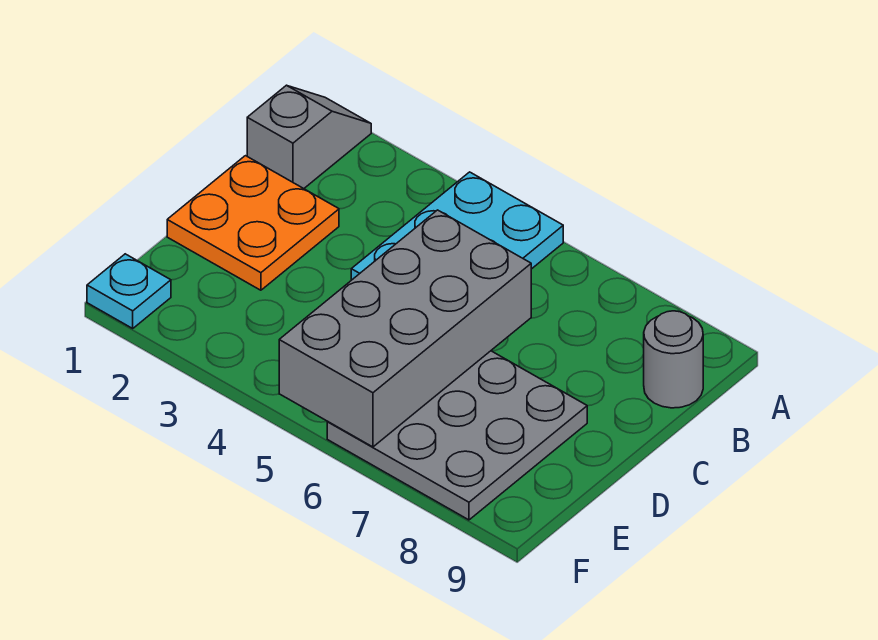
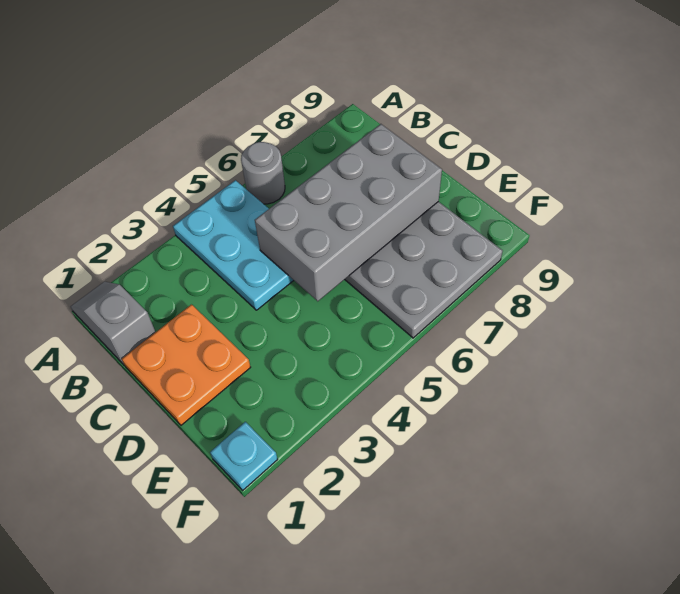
grey 1x1 round brick [644,311,703,408] -> grey 1x1 round brick moved to [241,142,285,204]
grey 2x4 brick [279,210,531,447] -> grey 2x4 brick turned to [255,124,442,301]

